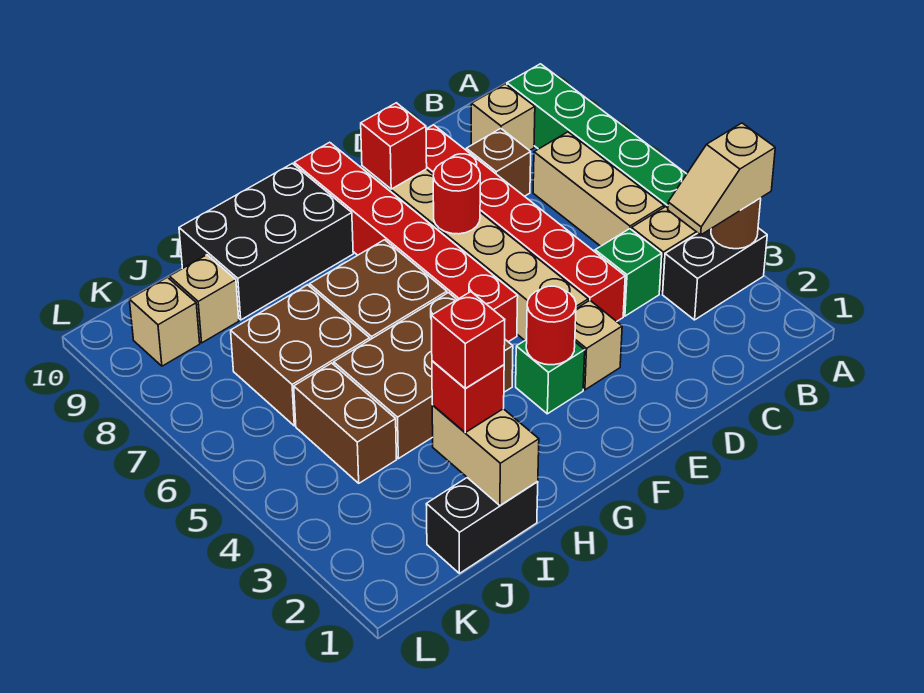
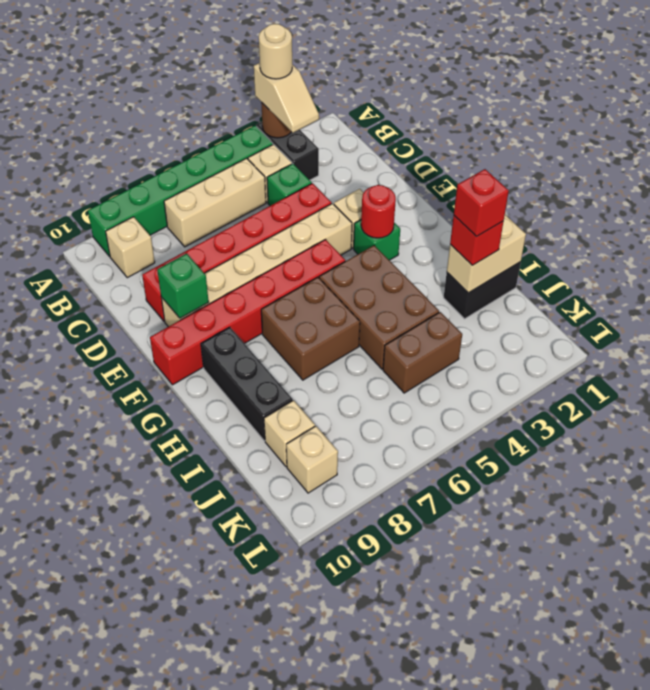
none -> tan 1x1 round brick [259,24,292,79]
brown 1x1 brick [466,128,531,196] -> none
red 1x1 round brick [433,157,480,234] -> none
red 1x1 brick [361,103,427,189] -> green 1x1 brick [157,254,209,318]
black 2x3 brick [179,163,353,320] -> black 1x3 brick [201,327,293,441]
black 1x2 brick [426,478,538,573] -> black 1x2 brick turned to [444,262,521,319]
brown 2x2 brick [231,285,370,426] -> none

